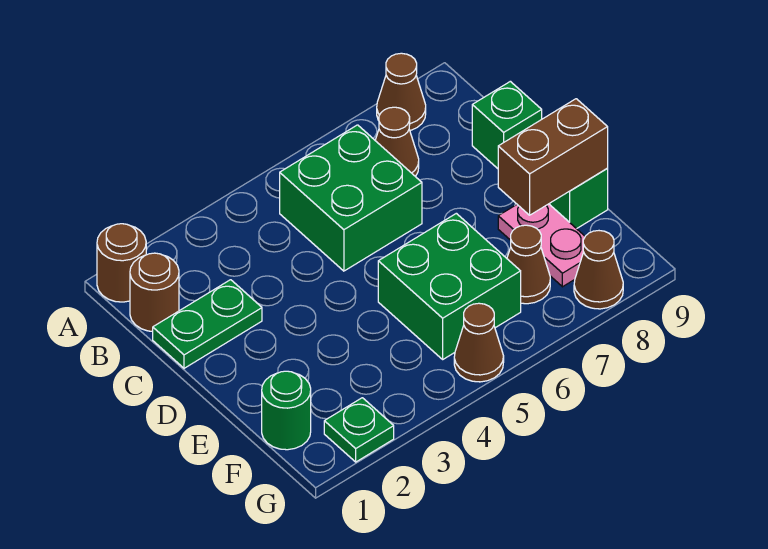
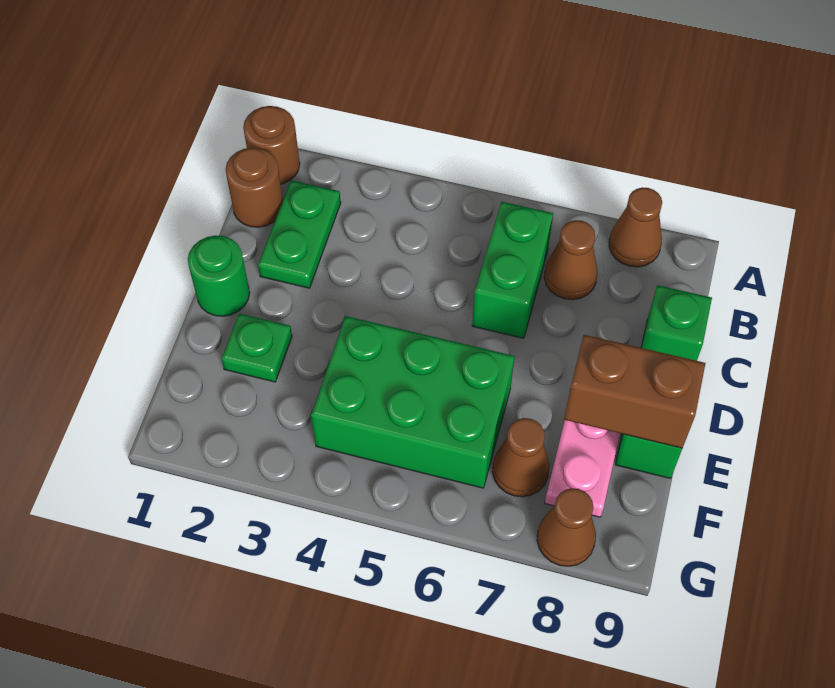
green 2x2 brick [280,125,422,271] -> green 1x2 brick [472,202,553,338]
green 1x2 plate [153,280,262,368] -> green 1x2 plate turned to [258,180,341,288]
green 2x2 brick [378,213,521,359] -> green 2x3 brick [311,316,515,488]
green 1x1 round brick [262,371,311,450] -> green 1x1 round brick moved to [188,235,250,316]
green 1x1 plate [324,398,394,462] -> green 1x1 plate moved to [221,314,292,382]
brown 1x1 cone [454,303,504,382] -> none

